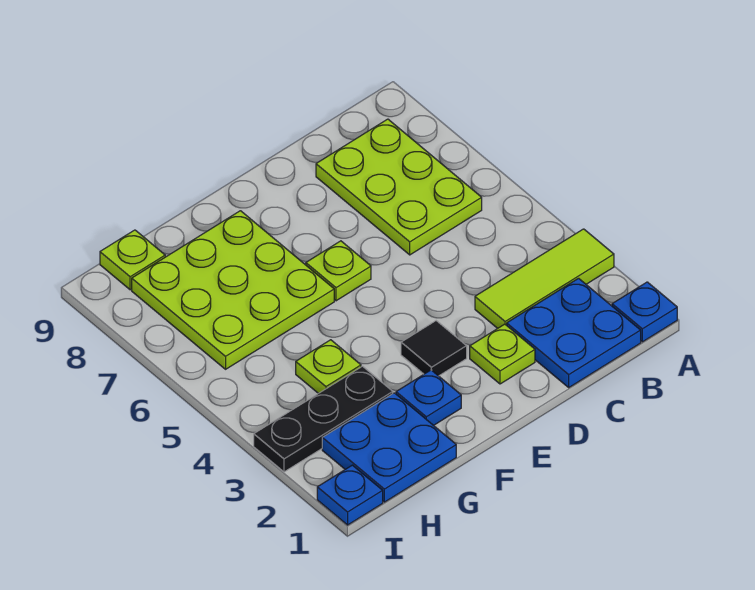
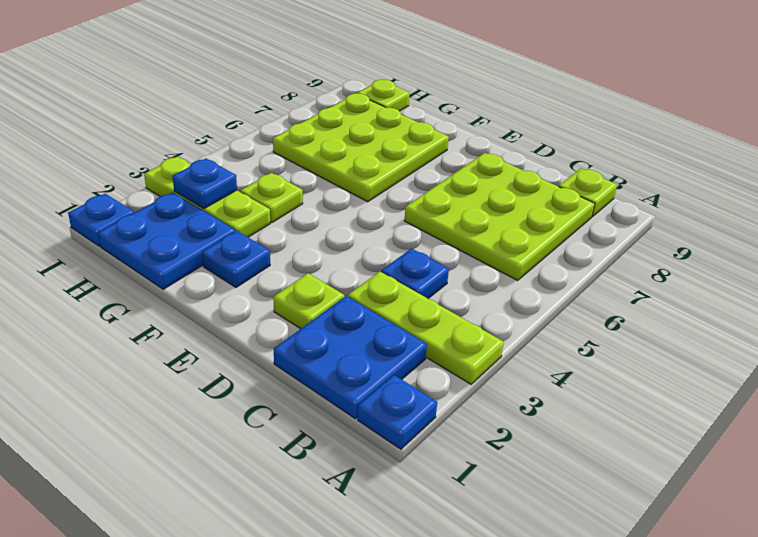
lime 1x3 tile [475,229,614,328] -> lime 1x3 plate [348,272,504,384]
lime 2x3 plate [316,119,482,255] -> lime 3x3 plate [405,153,595,280]
none -> blue 1x1 plate [381,249,449,298]
black 1x1 tile [401,321,467,376] -> none
lime 1x1 plate [306,241,371,301] -> lime 1x1 plate moved to [559,169,617,217]
black 1x3 plate [254,366,393,472] -> lime 1x3 plate [144,157,270,237]
none -> blue 1x1 plate [172,159,237,209]

